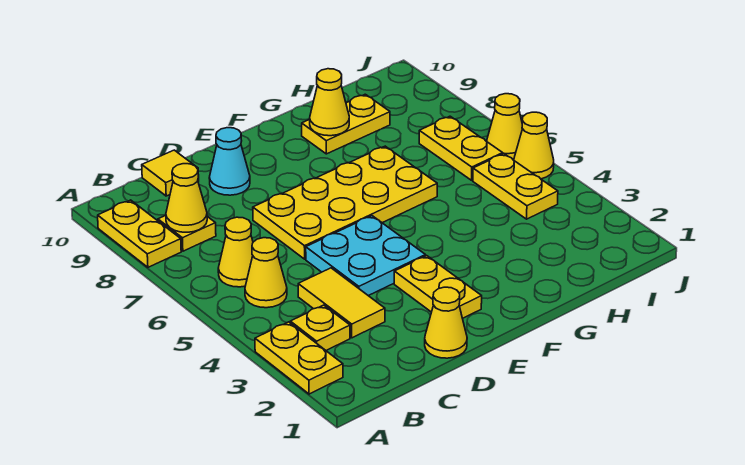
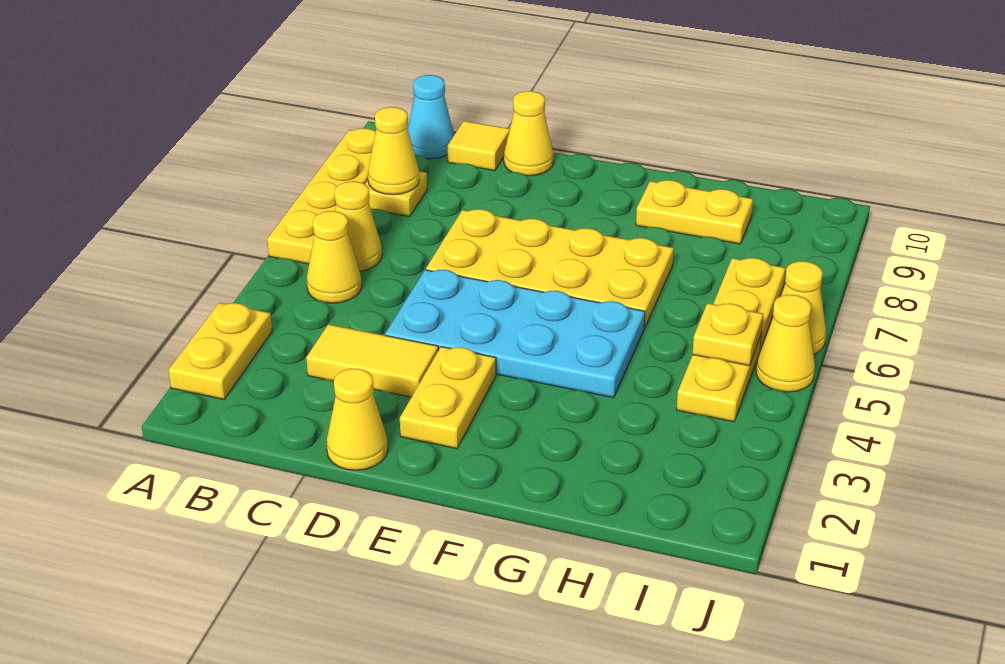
yellow 1x2 plate [98,200,181,267] -> yellow 1x4 plate [267,128,376,264]
yellow 1x1 plate [290,305,350,350] -> yellow 1x1 plate moved to [693,303,763,366]
yellow 1x2 tile [298,268,385,338] -> yellow 1x2 tile turned to [306,324,438,397]
cyan 2x2 plate [306,216,426,296] -> cyan 2x4 plate [385,270,645,398]
cyan 1x1 cone [209,128,250,195] -> cyan 1x1 cone moved to [407,75,454,159]
yellow 1x1 cone [310,69,349,136] -> yellow 1x1 cone moved to [504,91,553,176]

